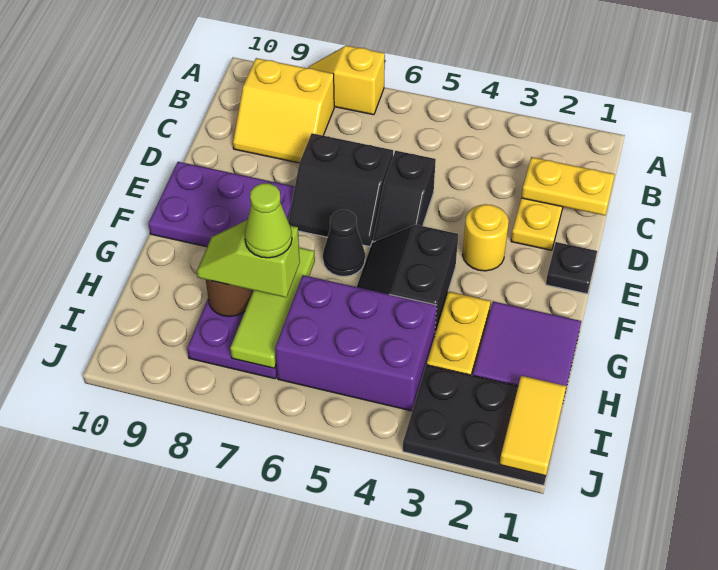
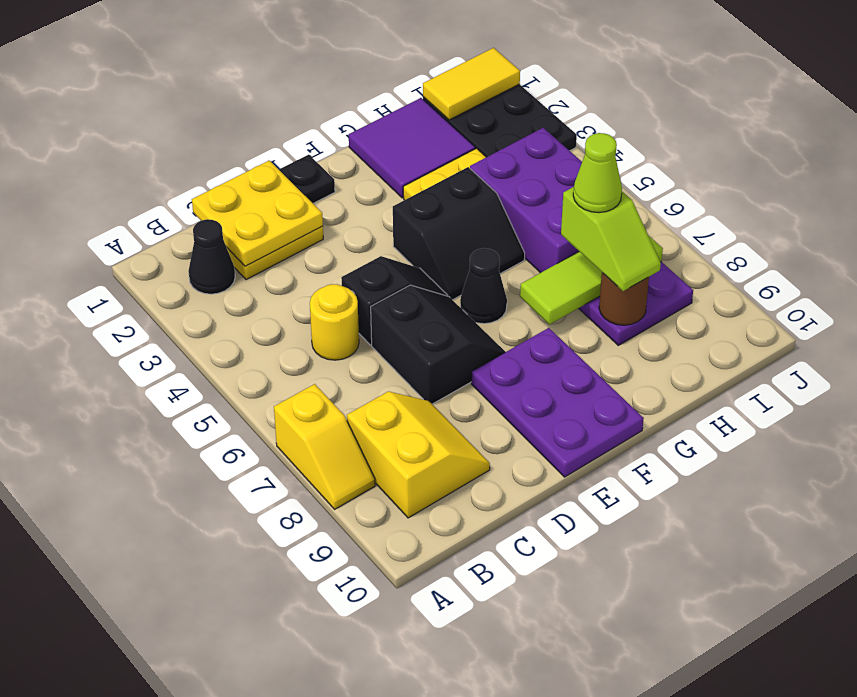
none -> black 1x1 cone [188,219,235,294]
yellow 1x2 plate [521,157,615,215] -> yellow 2x2 plate [192,160,323,266]
yellow 1x1 round brick [463,204,509,271] -> yellow 1x1 round brick moved to [310,284,359,360]

